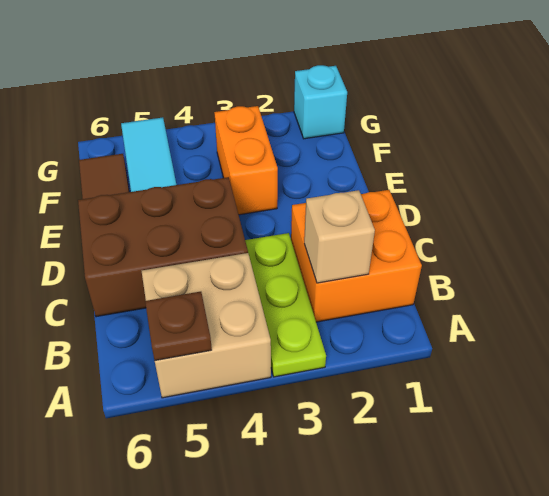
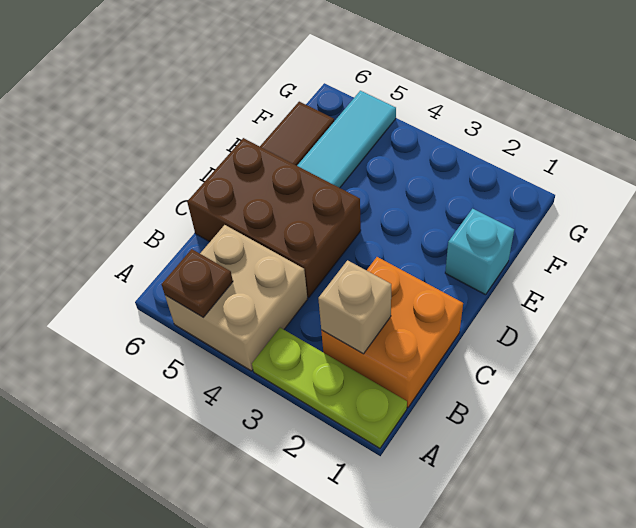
lime 1x3 plate [245,233,326,377] -> lime 1x3 plate turned to [252,328,407,448]
orange 1x2 brick [214,106,278,215] -> none
cyan 1x1 brick [294,65,347,139] -> cyan 1x1 brick moved to [445,209,514,295]

